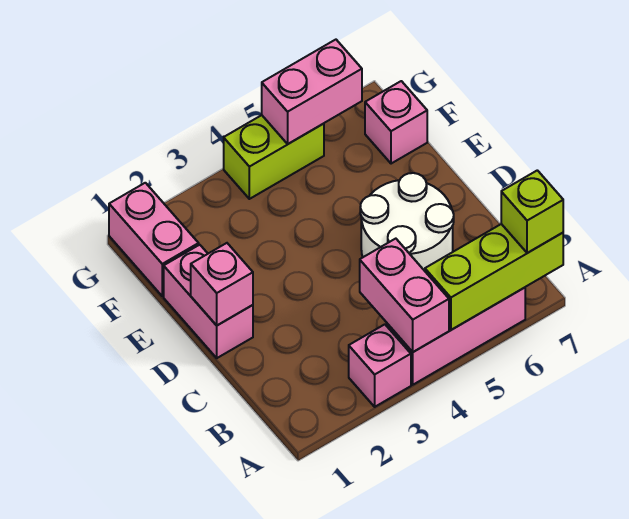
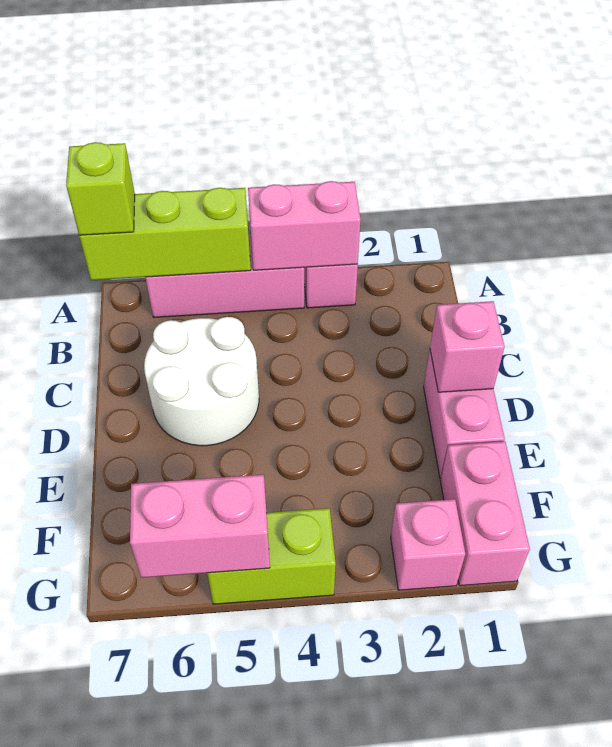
pink 1x2 brick [360,239,449,352] -> pink 1x2 brick turned to [248,181,361,270]
pink 1x1 brick [365,81,427,164] -> pink 1x1 brick moved to [391,499,465,590]

